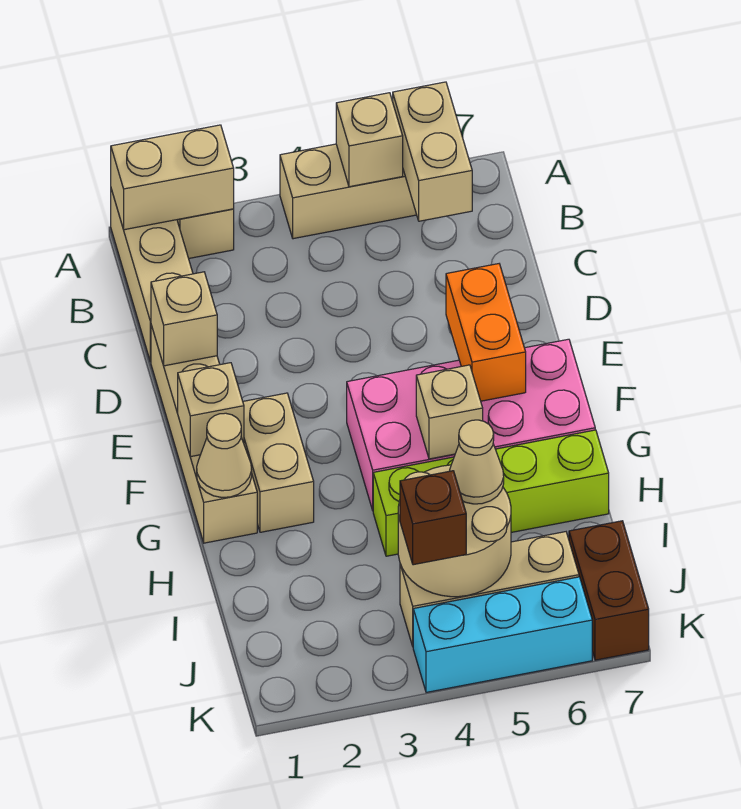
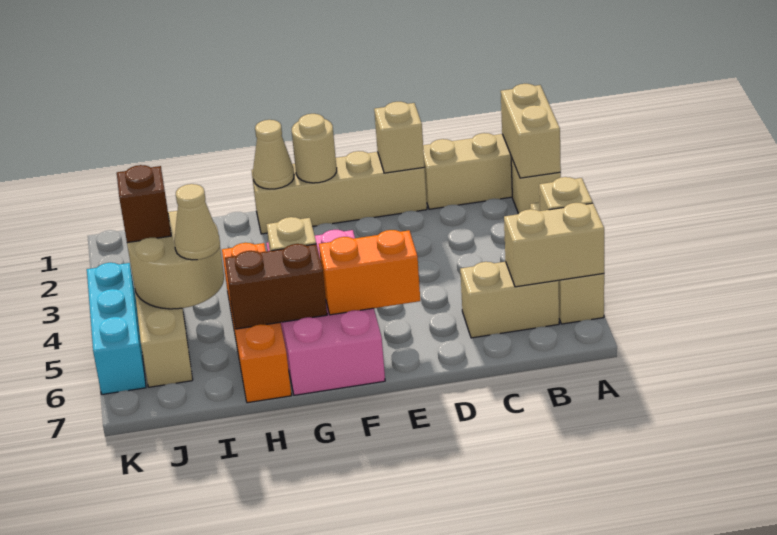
tan 1x1 brick [178,363,244,457] -> tan 1x1 round brick [292,114,337,183]
tan 1x2 brick [243,393,314,532] -> tan 1x2 brick moved to [460,262,559,338]
lime 1x4 brick [373,430,609,556] -> orange 1x4 brick [222,243,291,403]
brown 1x2 brick [569,521,649,660] -> brown 1x2 brick moved to [225,244,327,329]

